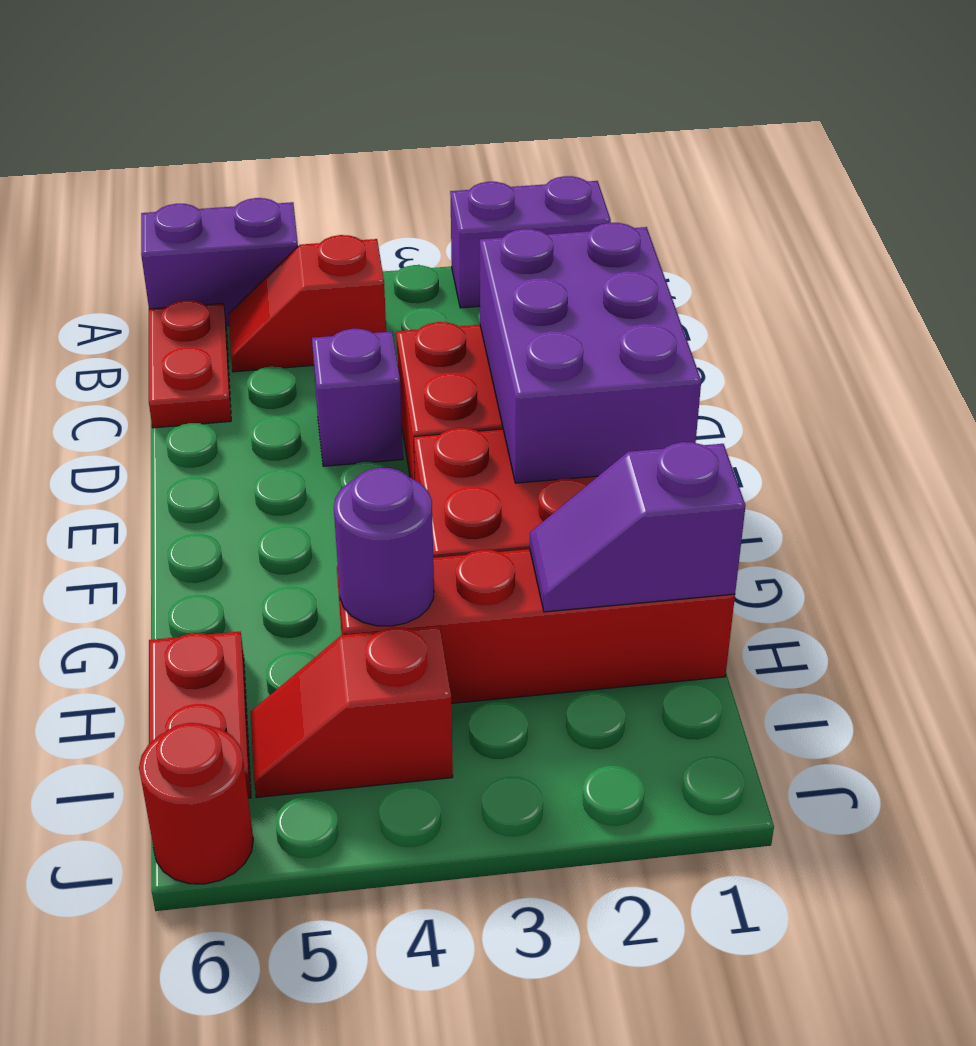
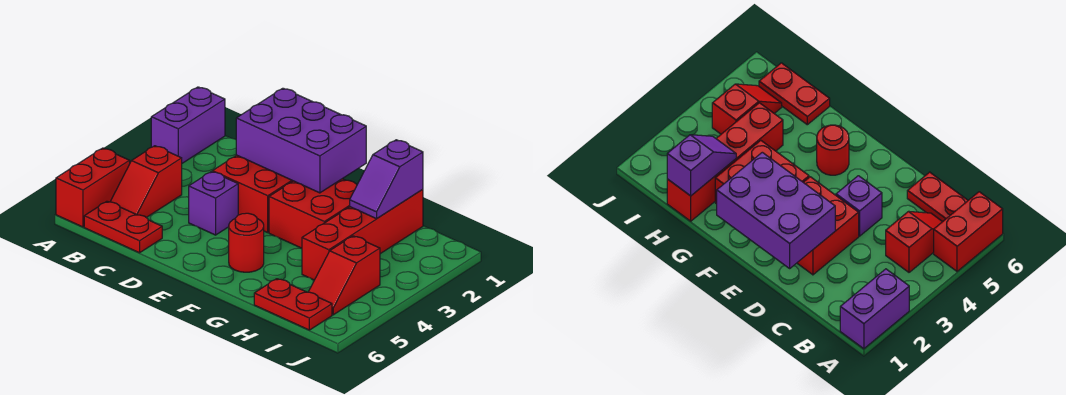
purple 1x2 brick [141,198,298,326] -> red 1x2 brick [56,148,130,227]
purple 1x1 round brick [334,468,434,626] -> none
red 1x1 round brick [139,723,253,884] -> red 1x1 round brick moved to [229,213,264,272]

